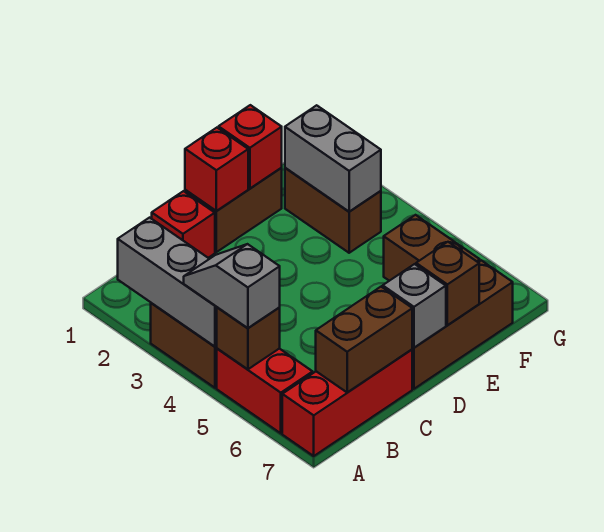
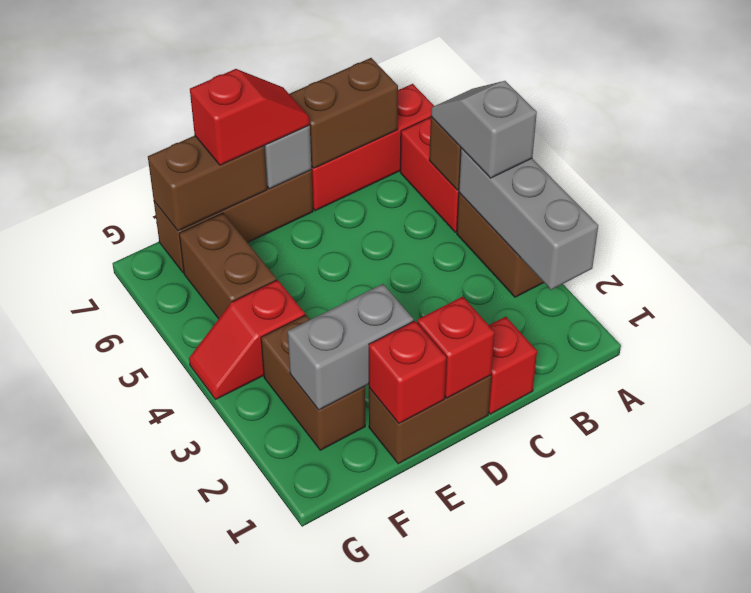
grey 1x2 slope [184,244,280,328] -> grey 1x2 slope turned to [431,81,537,178]
none -> red 1x2 slope [190,69,310,165]
brown 1x1 brick [416,242,479,325] -> brown 1x2 brick [148,136,267,231]
grey 1x2 brick [285,105,381,212] -> grey 1x2 brick turned to [288,284,413,410]
none -> red 1x2 slope [189,280,305,399]

